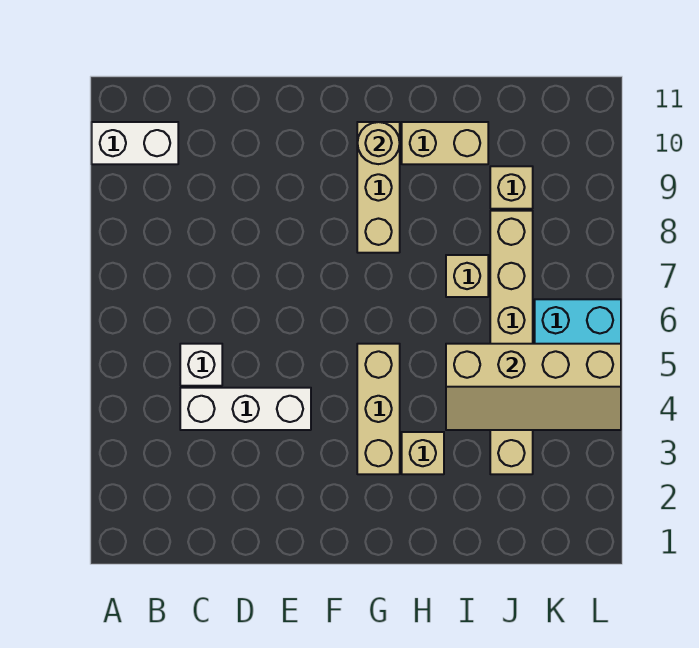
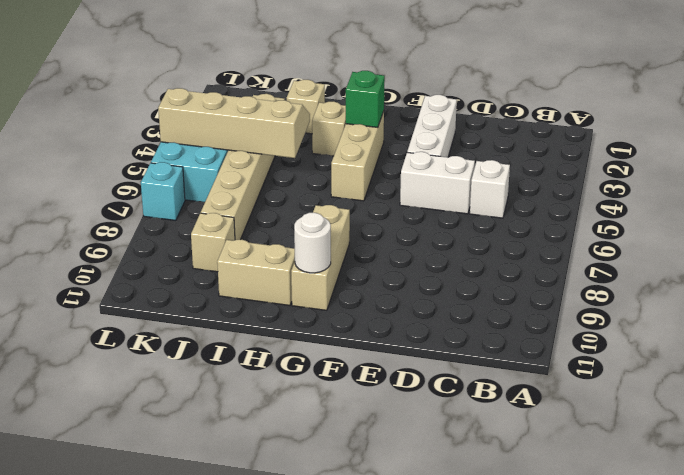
white 1x2 brick [92,122,178,164] -> white 1x2 brick moved to [400,152,475,214]
white 1x3 brick [180,388,311,430] -> white 1x3 brick turned to [407,95,457,157]
none -> green 1x1 brick [346,71,385,127]
tan 1x1 round brick [357,122,400,164] -> white 1x1 round brick [294,213,331,273]
tan 1x1 brick [446,255,488,297] -> tan 1x1 brick moved to [287,80,325,134]
none -> cyan 1x1 brick [141,162,185,221]

